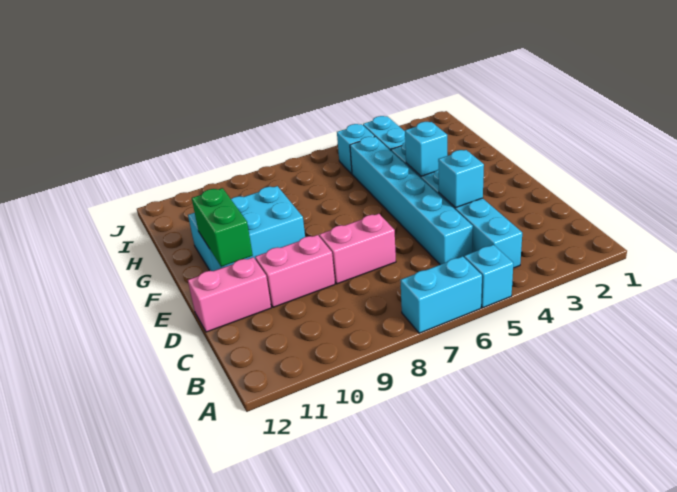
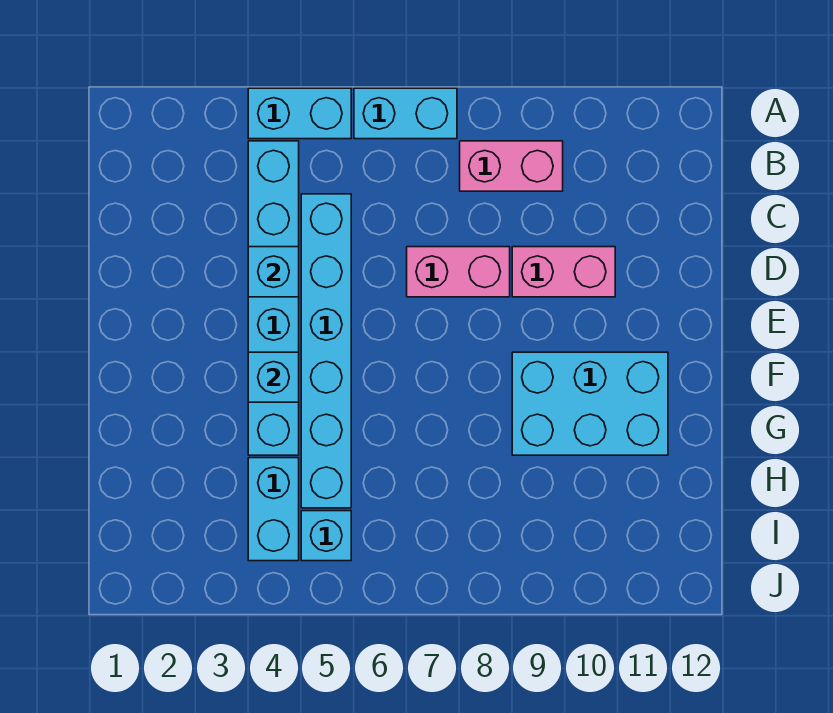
cyan 1x1 brick [464,245,513,308] -> cyan 1x2 brick [248,88,351,139]
pink 1x2 brick [188,257,271,332] -> pink 1x2 brick moved to [460,141,563,191]
green 1x2 brick [192,188,253,267] -> none

